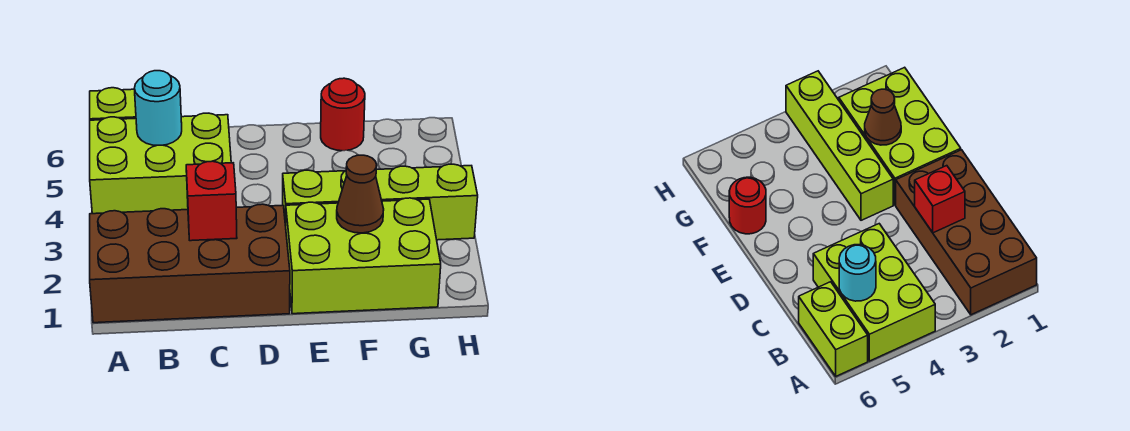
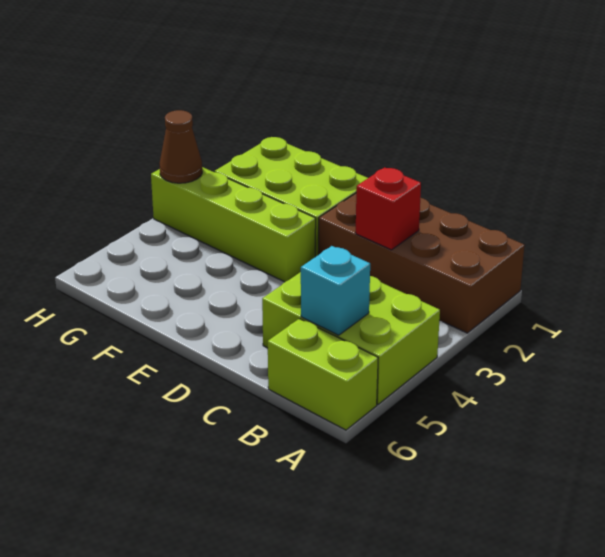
cyan 1x1 round brick [134,71,182,145] -> cyan 1x1 brick [301,246,370,335]
brown 1x1 cone [337,155,384,233] -> brown 1x1 cone moved to [160,110,202,183]
red 1x1 round brick [321,78,365,151] -> none

